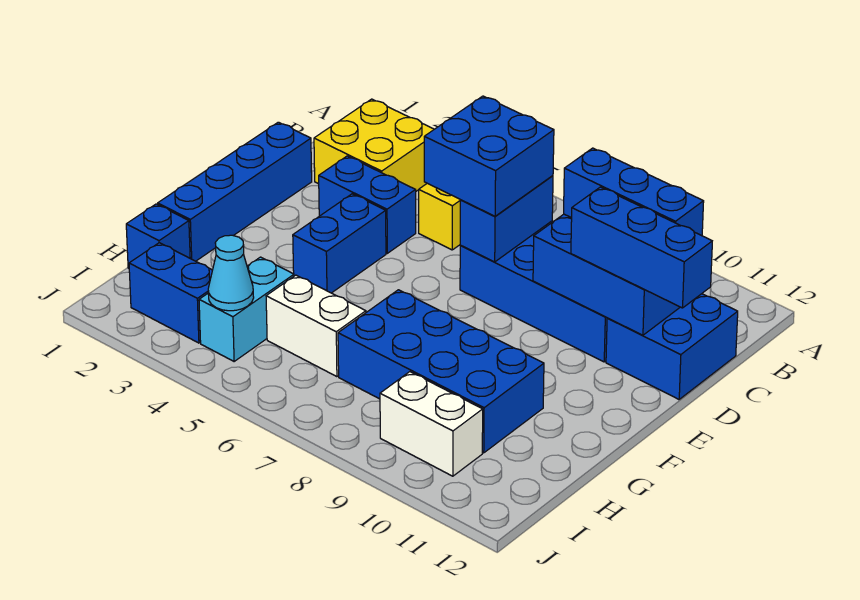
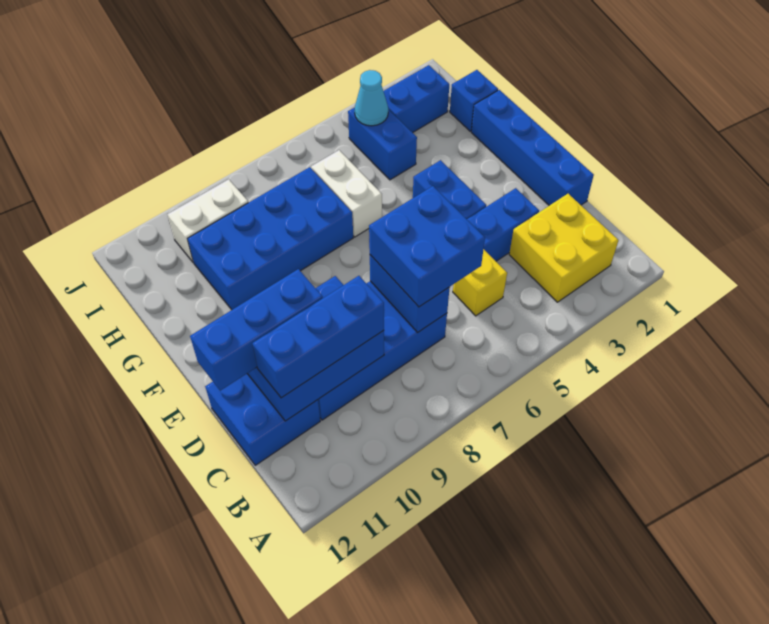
cyan 1x2 brick [199,257,294,361] -> blue 1x2 brick [348,108,417,180]
white 1x2 brick [266,275,366,377] -> white 1x2 brick turned to [311,150,382,237]

